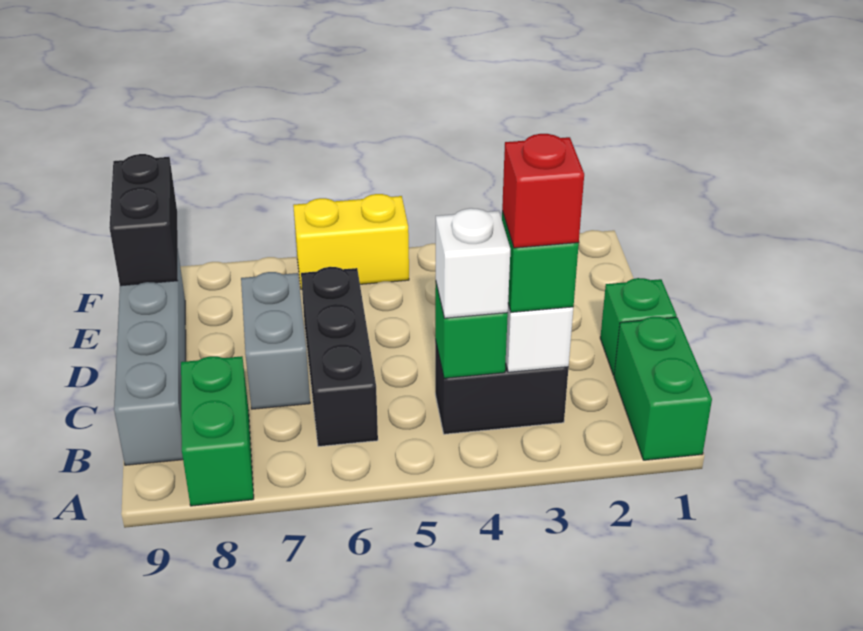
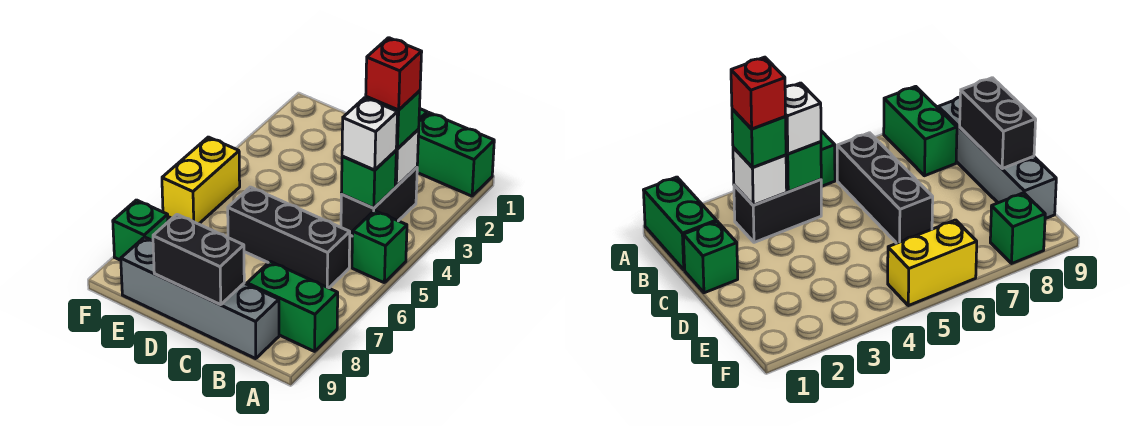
none -> green 1x1 brick [352,211,407,282]
grey 1x2 brick [241,272,310,409] -> none
black 1x2 brick [109,154,178,286] -> black 1x2 brick moved to [153,215,244,305]
none -> green 1x1 brick [113,200,168,260]

